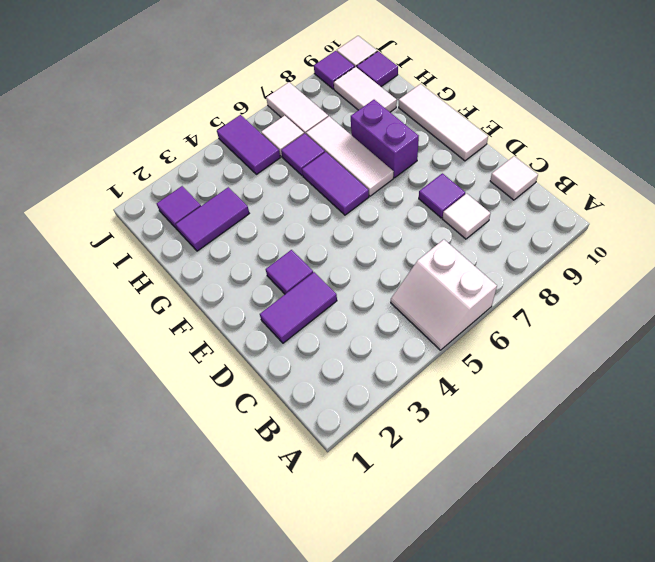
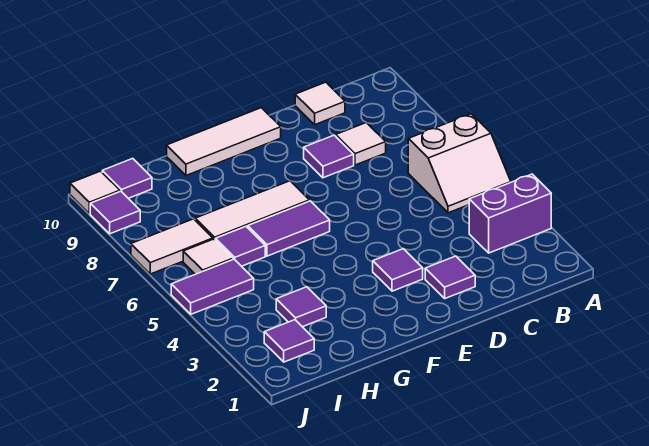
purple 1x2 tile [260,272,337,343] -> purple 1x1 tile [425,256,475,298]
purple 1x2 brick [351,100,419,178] -> purple 1x2 brick moved to [469,174,551,253]
purple 1x2 tile [176,187,249,251] -> purple 1x1 tile [276,287,326,327]
white 1x2 tile [334,67,397,112] -> none

